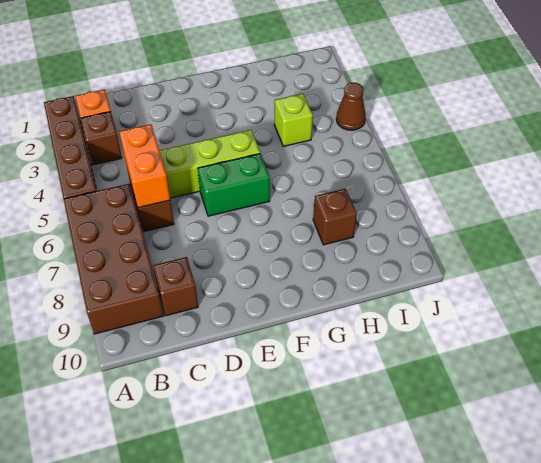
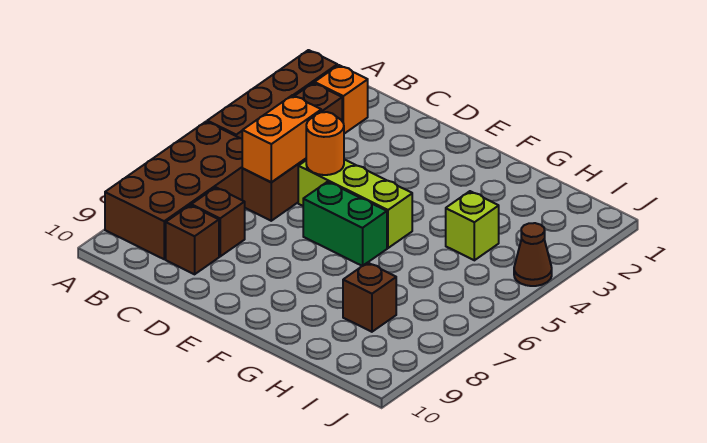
none -> brown 1x1 brick [191,187,245,256]
none -> orange 1x1 round brick [306,112,344,175]

